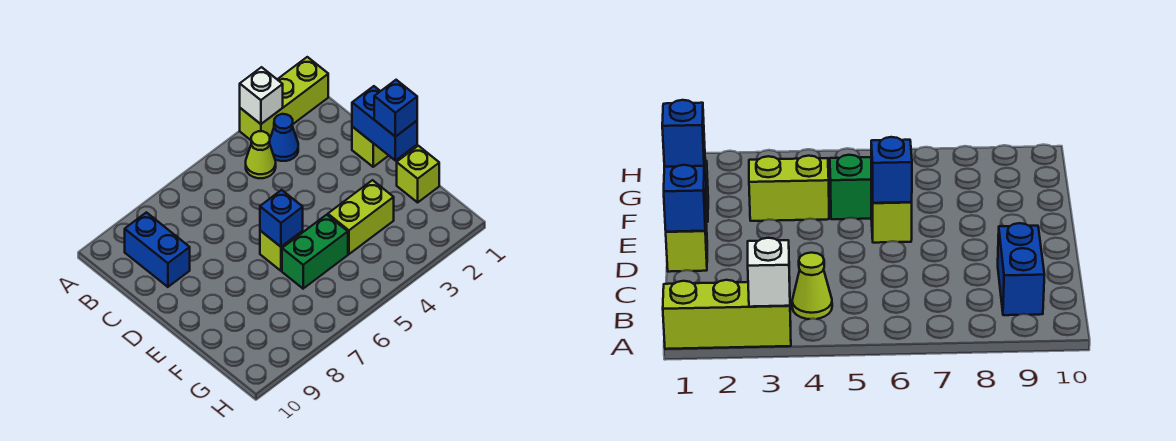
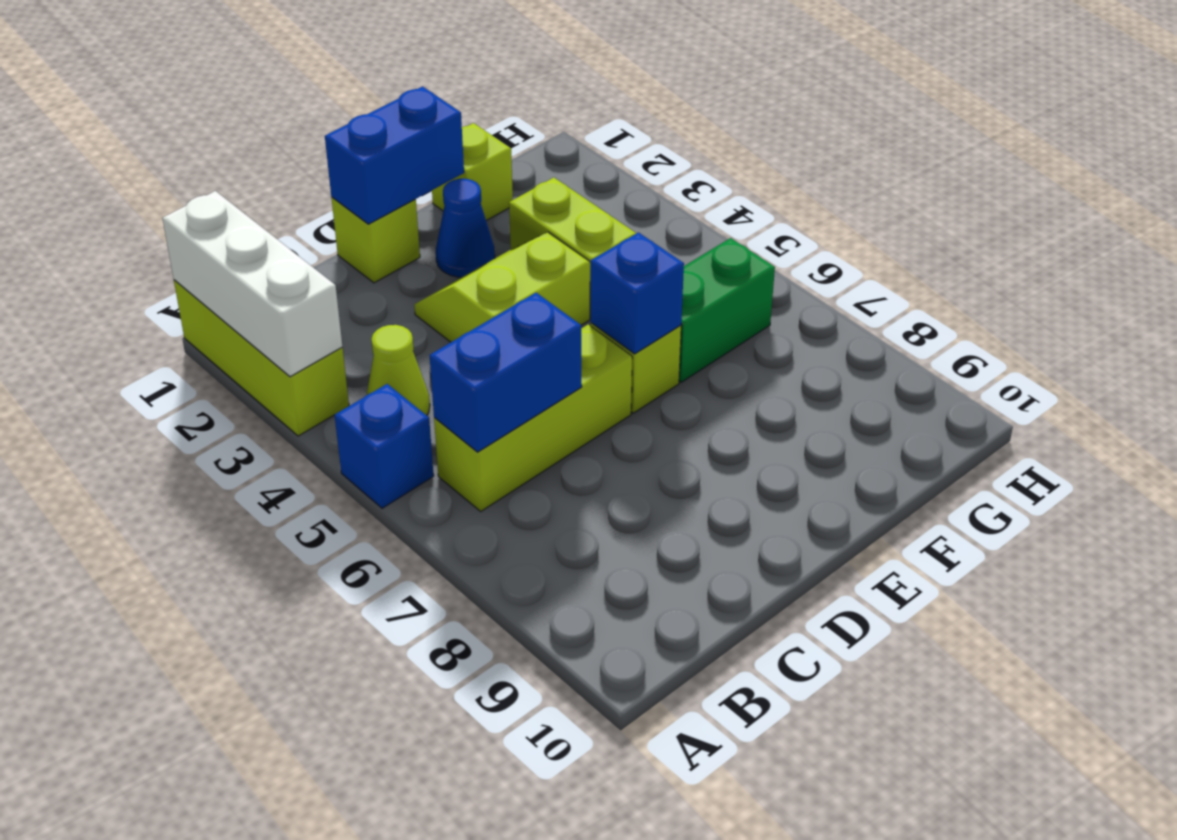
white 1x1 brick [240,67,283,124] -> white 1x3 brick [162,191,342,377]
blue 1x1 cone [270,114,298,161] -> blue 1x1 cone moved to [436,179,495,277]
none -> lime 1x3 brick [434,325,632,511]
blue 1x2 brick [125,212,190,287] -> blue 1x2 brick moved to [430,293,582,452]
none -> lime 2x2 slope [414,232,590,342]
blue 1x1 brick [374,80,417,137] -> blue 1x1 brick moved to [335,384,434,508]
green 1x2 brick [282,215,348,289] -> green 1x2 brick turned to [679,238,775,382]

